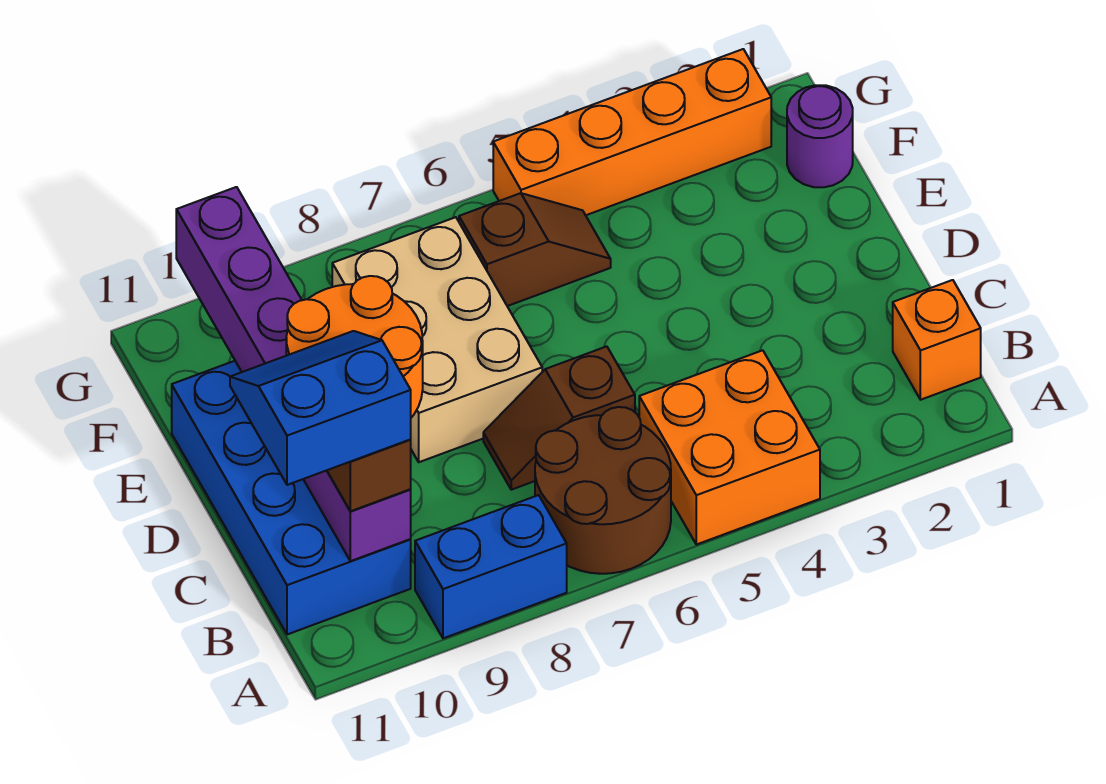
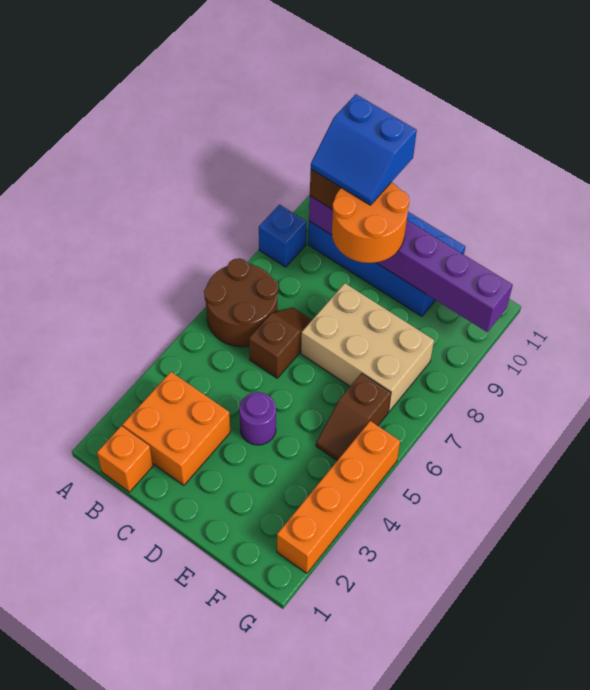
orange 2x2 brick [639,350,820,545] -> orange 2x2 brick moved to [123,372,230,485]
blue 1x2 brick [415,495,567,638] -> blue 1x1 brick [259,205,306,267]
blue 2x2 slope [230,331,411,485] -> blue 2x2 slope turned to [311,94,417,205]
purple 1x1 round brick [787,85,853,187] -> purple 1x1 round brick moved to [239,392,276,445]

